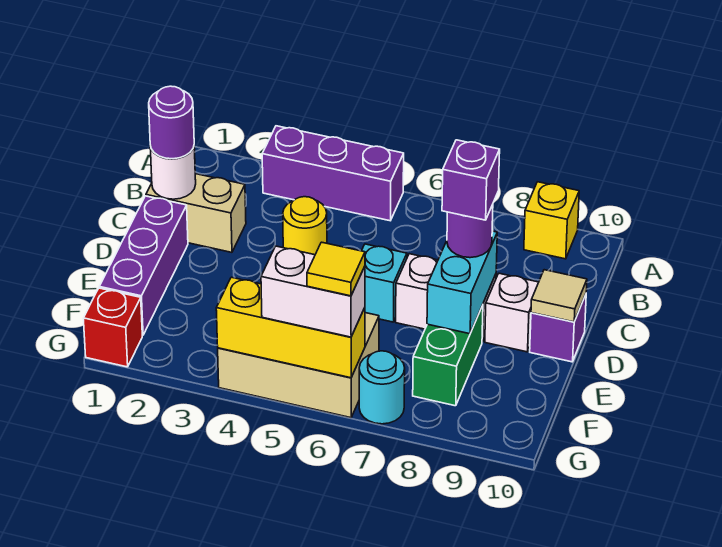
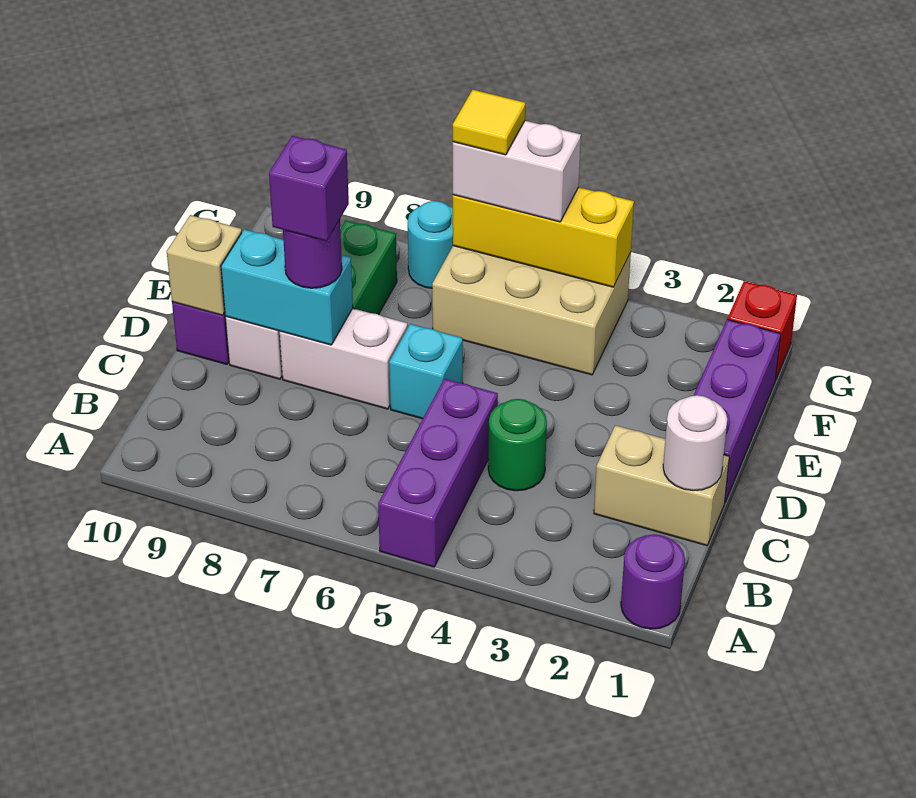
purple 1x3 brick [262,126,404,221] -> purple 1x3 brick turned to [378,379,498,567]
yellow 1x1 brick [524,182,579,259] -> none
purple 1x1 round brick [149,86,194,159] -> purple 1x1 round brick moved to [621,534,685,629]
yellow 1x1 round brick [283,197,327,255] -> green 1x1 round brick [488,399,547,491]
cyan 1x2 brick [427,231,497,334] -> cyan 1x2 brick turned to [221,229,353,345]
tan 1x1 tile [531,270,587,322] -> tan 1x1 brick [167,215,242,315]

